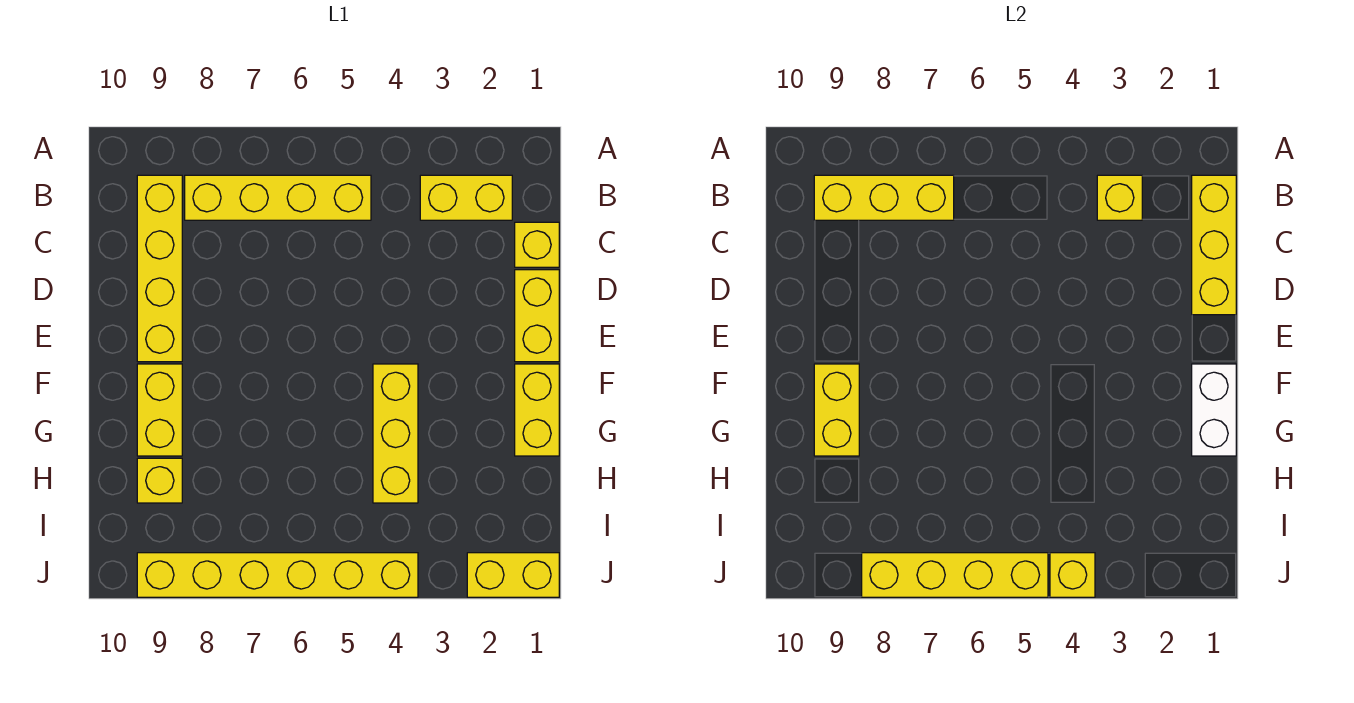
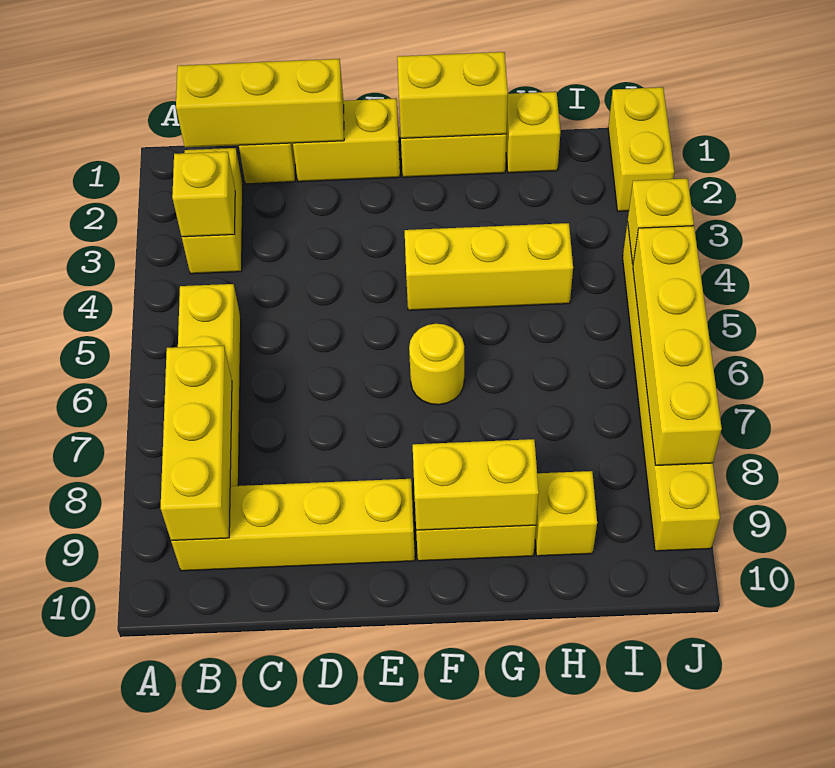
white 1x2 brick [1192,364,1236,456] -> yellow 1x2 brick [397,52,508,138]
none -> yellow 1x1 round brick [409,324,464,405]
none -> yellow 1x1 brick [506,92,560,173]

